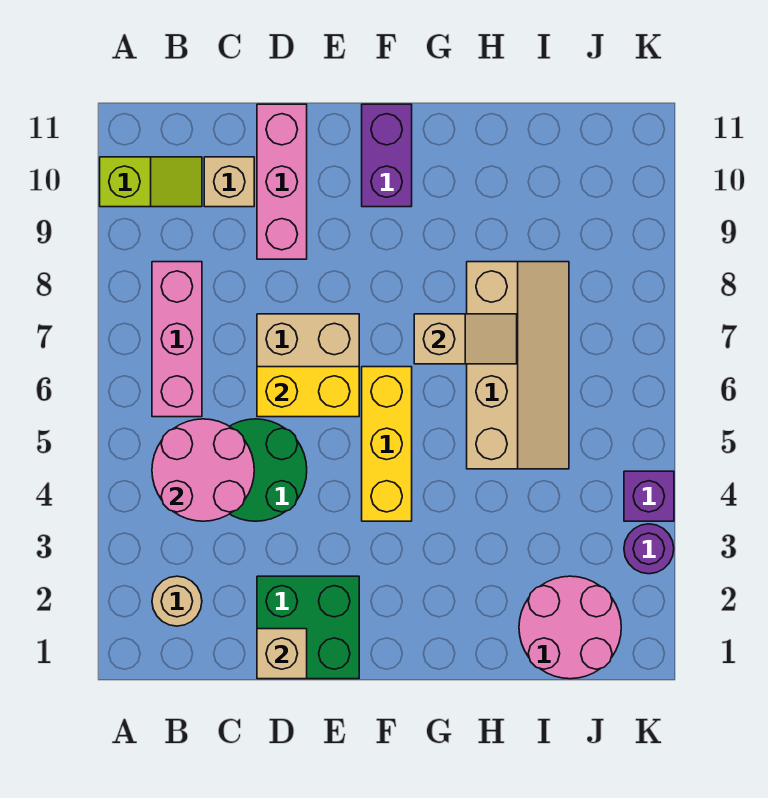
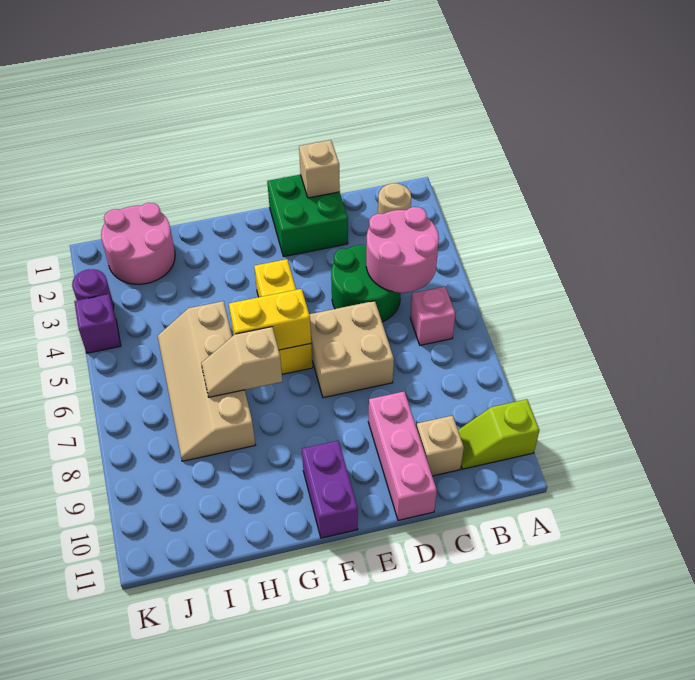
pink 1x3 brick [152,262,202,417] -> pink 1x1 brick [410,287,455,345]
yellow 1x2 brick [257,367,359,417] -> yellow 1x2 brick moved to [229,289,311,350]

